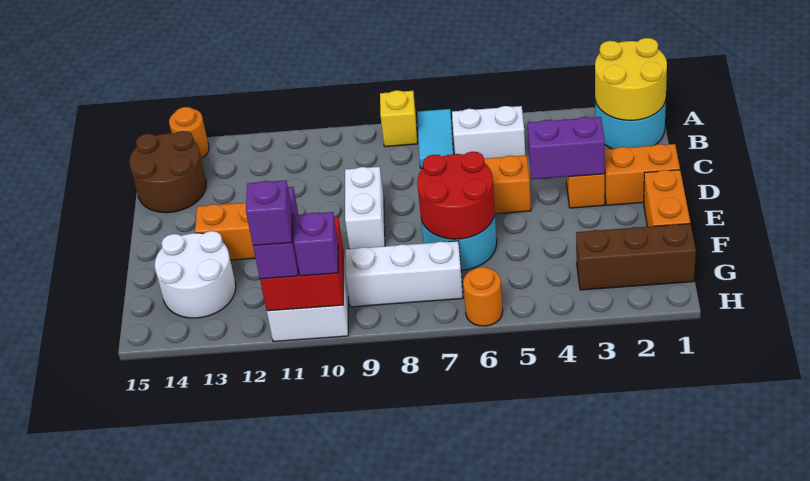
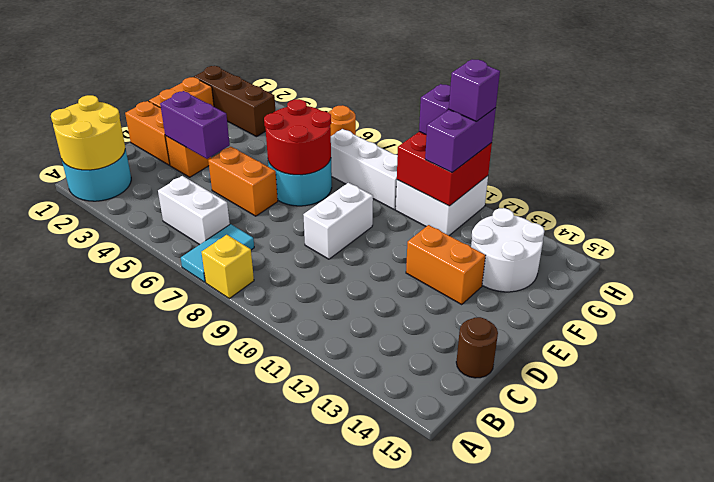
orange 1x1 round brick [169,107,209,159] -> none
brown 2x2 round brick [130,131,206,213] -> brown 1x1 round brick [456,317,498,378]

